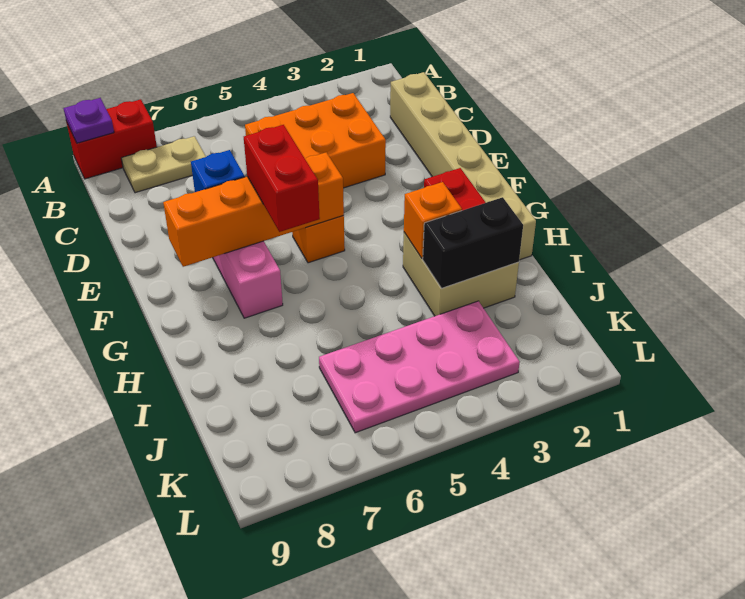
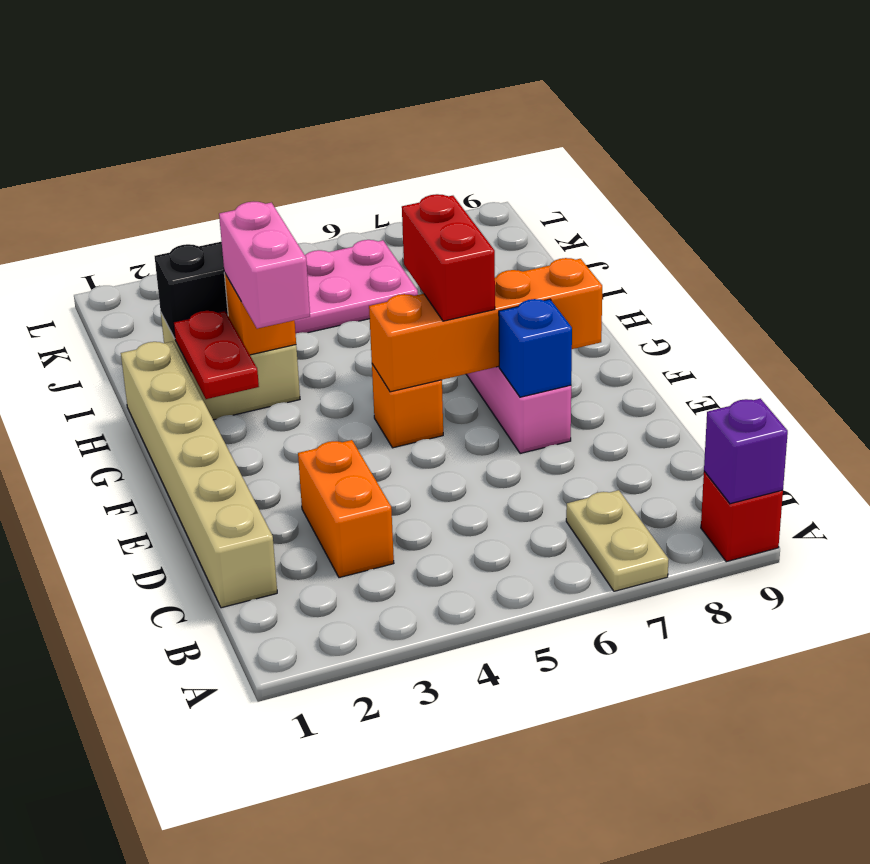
red 1x2 brick [67,99,157,179] -> red 1x1 brick [701,471,783,562]
purple 1x1 plate [63,98,114,143] -> purple 1x1 brick [704,399,788,504]
tan 1x2 plate [121,136,206,193] -> tan 1x2 plate turned to [566,490,669,591]
orange 2x3 brick [245,93,386,188] -> orange 1x2 brick [298,440,394,578]
none -> pink 1x2 brick [219,202,310,329]

